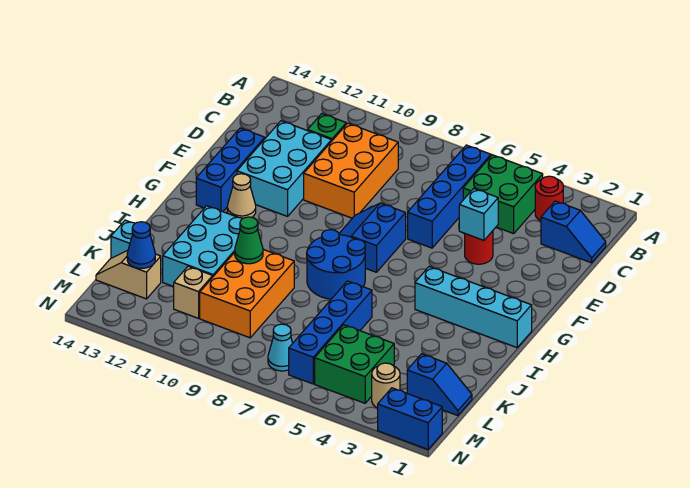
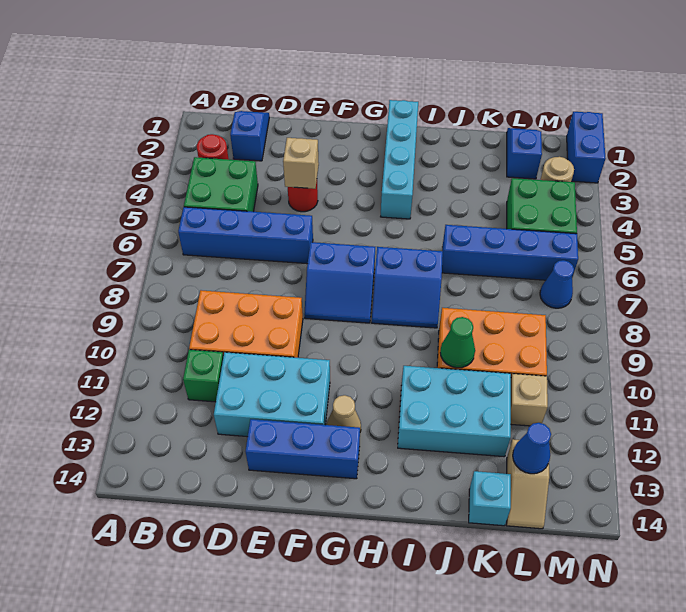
cyan 1x1 brick [459,188,498,240] -> tan 1x1 brick [283,138,319,189]
blue 2x2 round brick [307,230,365,299] -> blue 2x2 slope [372,247,443,328]
cyan 1x1 cone [268,324,293,371] -> blue 1x1 cone [540,260,574,308]

